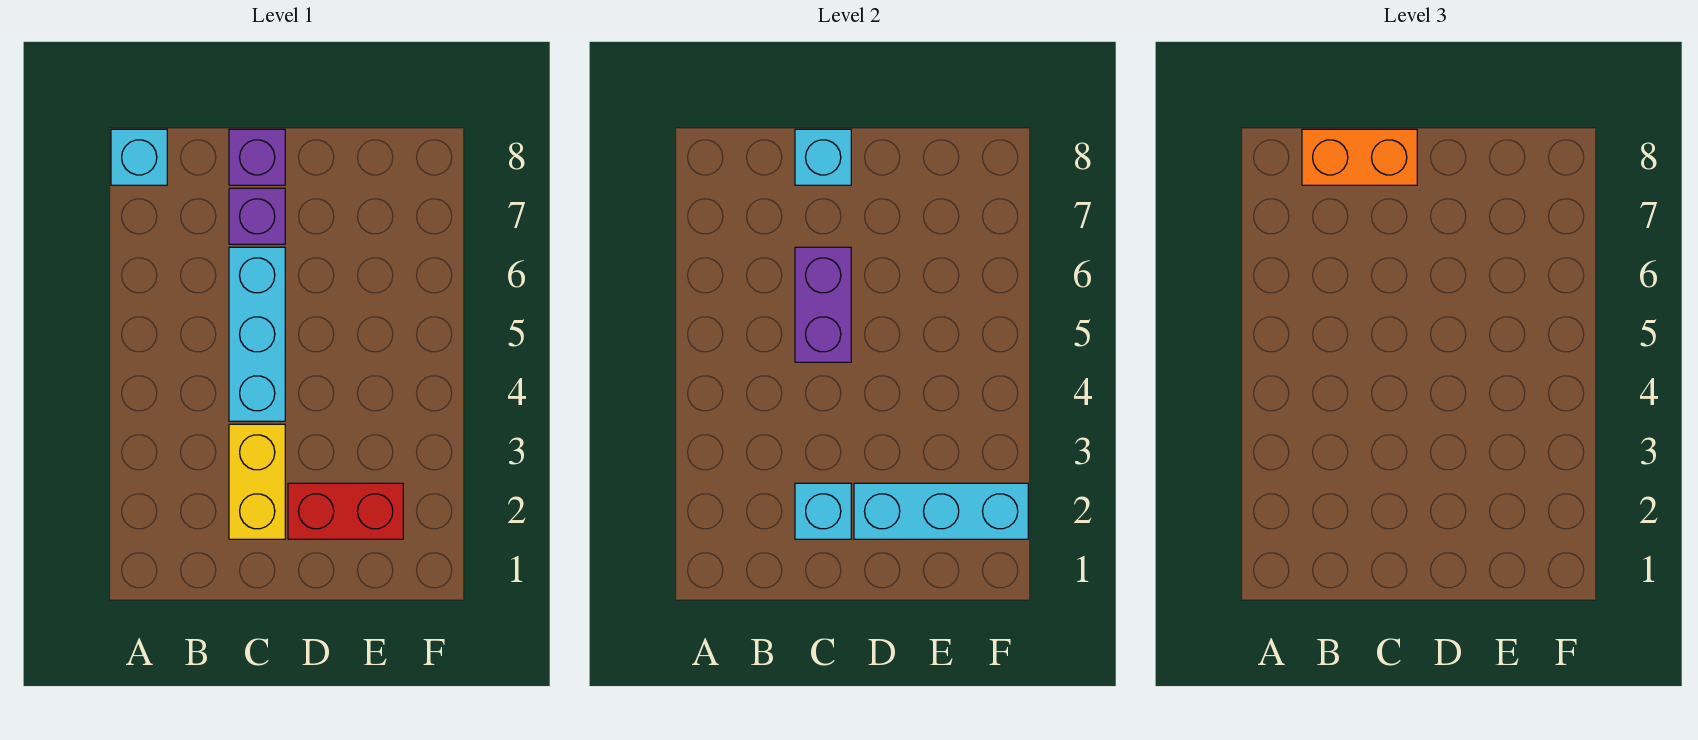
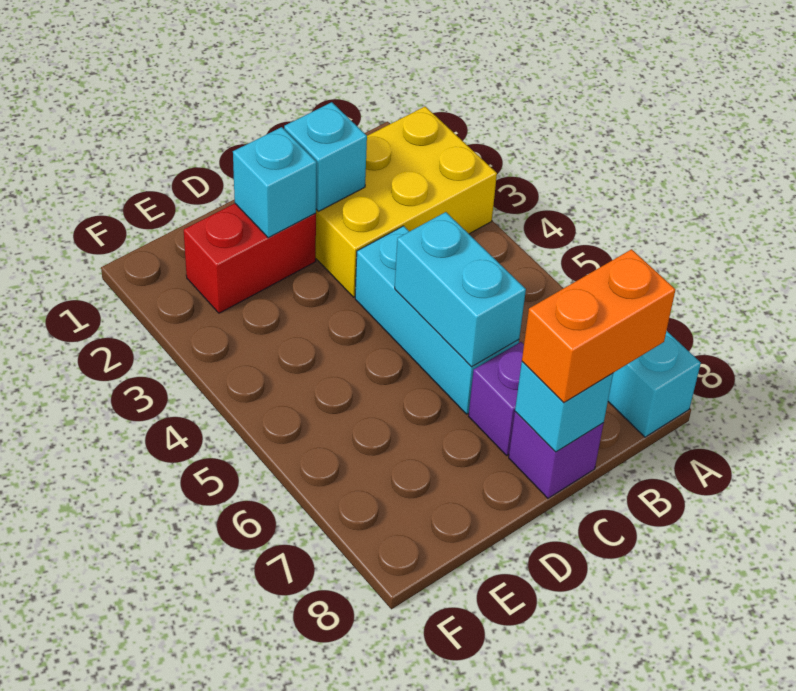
yellow 1x2 brick [229,424,285,539] -> yellow 2x3 brick [316,107,497,297]
purple 1x2 brick [795,247,851,362] -> cyan 1x2 brick [395,212,526,367]
cyan 1x3 brick [854,483,1028,539] -> cyan 1x1 brick [233,127,317,238]

